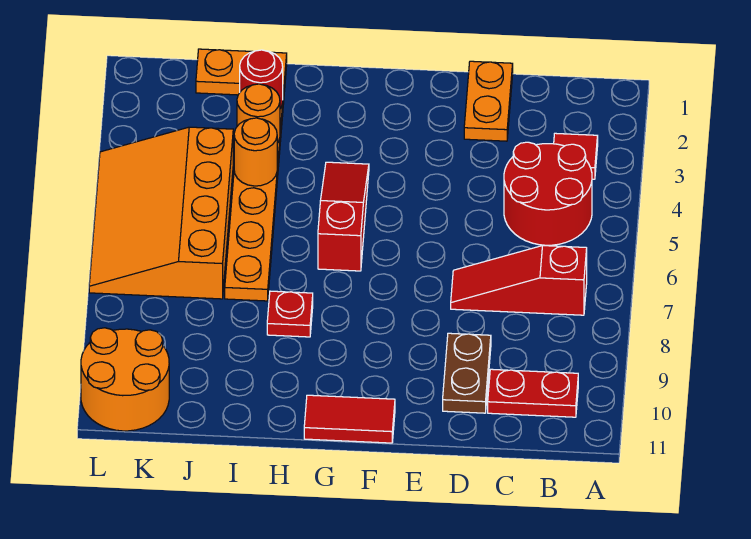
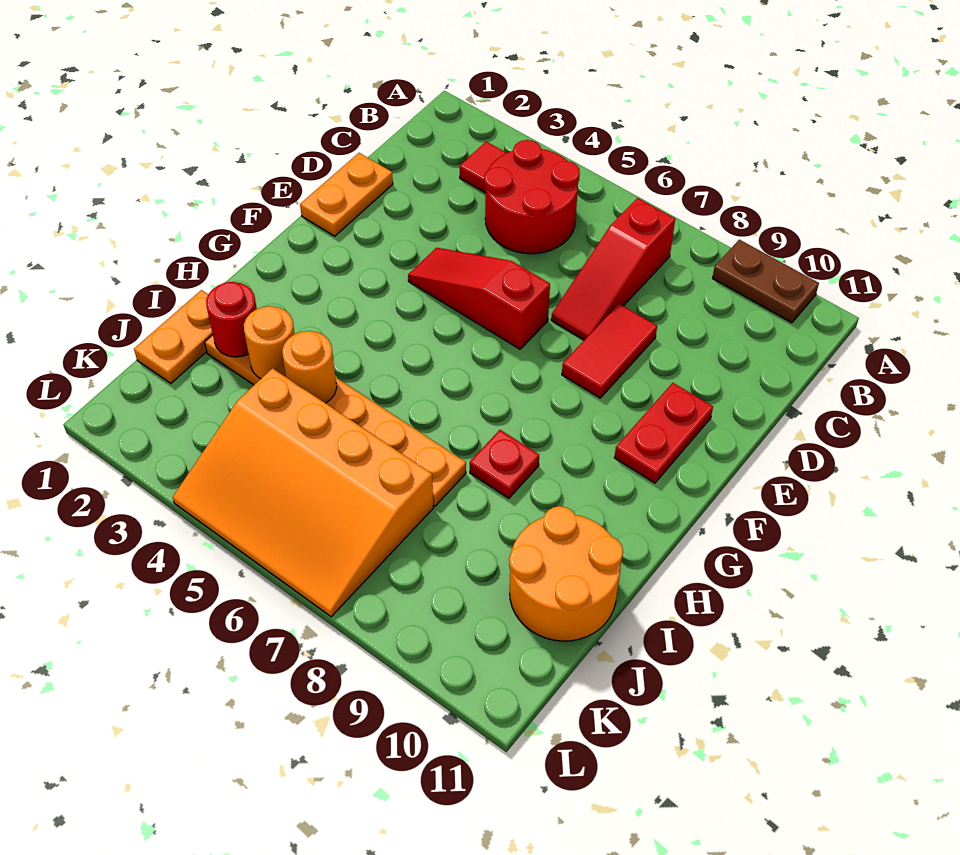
red 1x2 plate [488,369,578,417] -> red 1x2 plate moved to [614,383,713,483]
orange 1x2 plate [464,61,513,141] -> orange 1x2 plate turned to [300,153,393,236]
brown 1x2 plate [443,333,491,413] -> brown 1x2 plate moved to [713,240,819,323]
red 1x2 tile [304,395,395,443] -> red 1x2 tile moved to [562,304,657,398]
red 1x3 slope [318,162,369,271] -> red 1x3 slope moved to [408,248,550,349]
orange 2x2 round brick [81,328,169,431] -> orange 2x2 round brick moved to [509,506,623,641]

